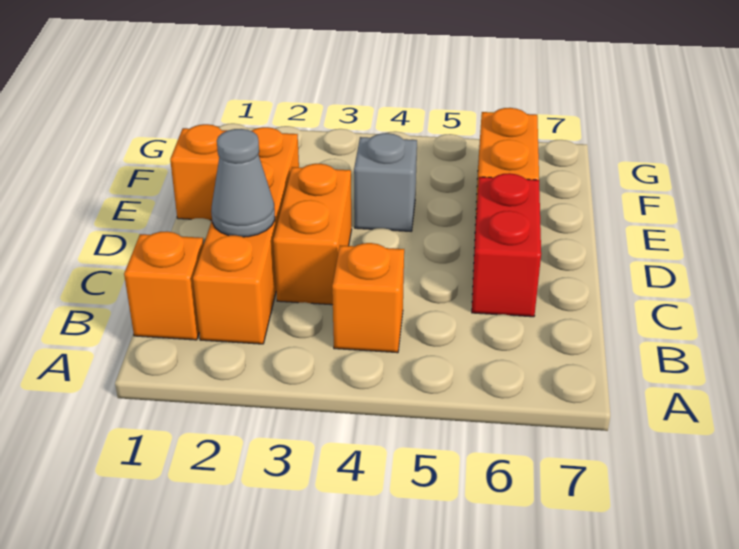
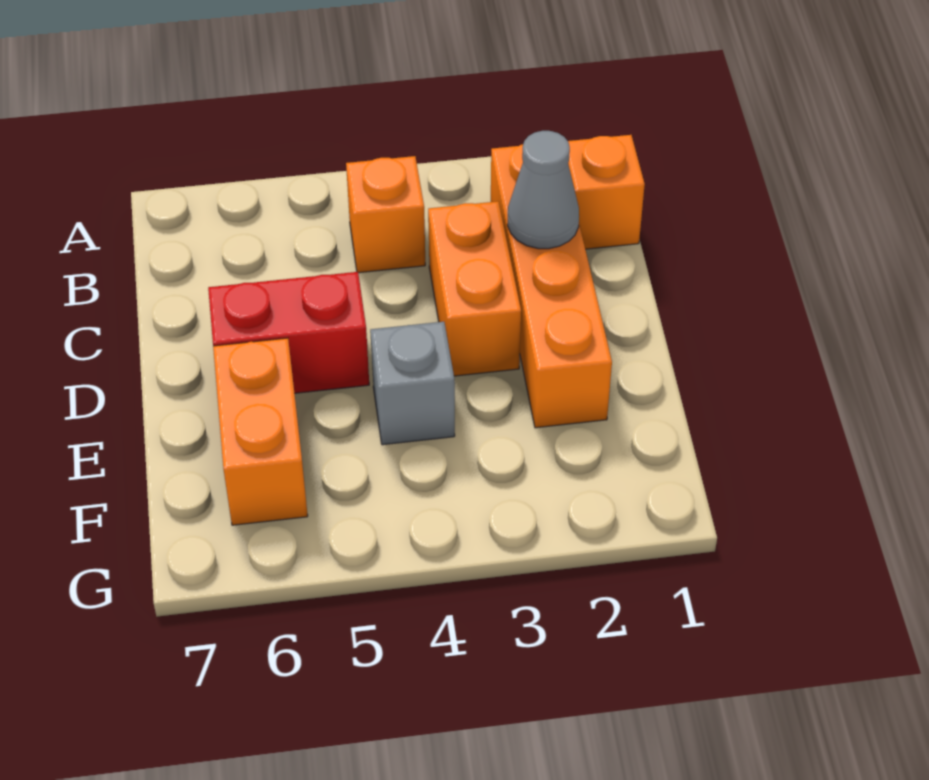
red 1x2 brick [472,173,541,317] -> red 1x2 brick turned to [208,272,369,393]
orange 1x1 brick [170,124,227,220] -> none

